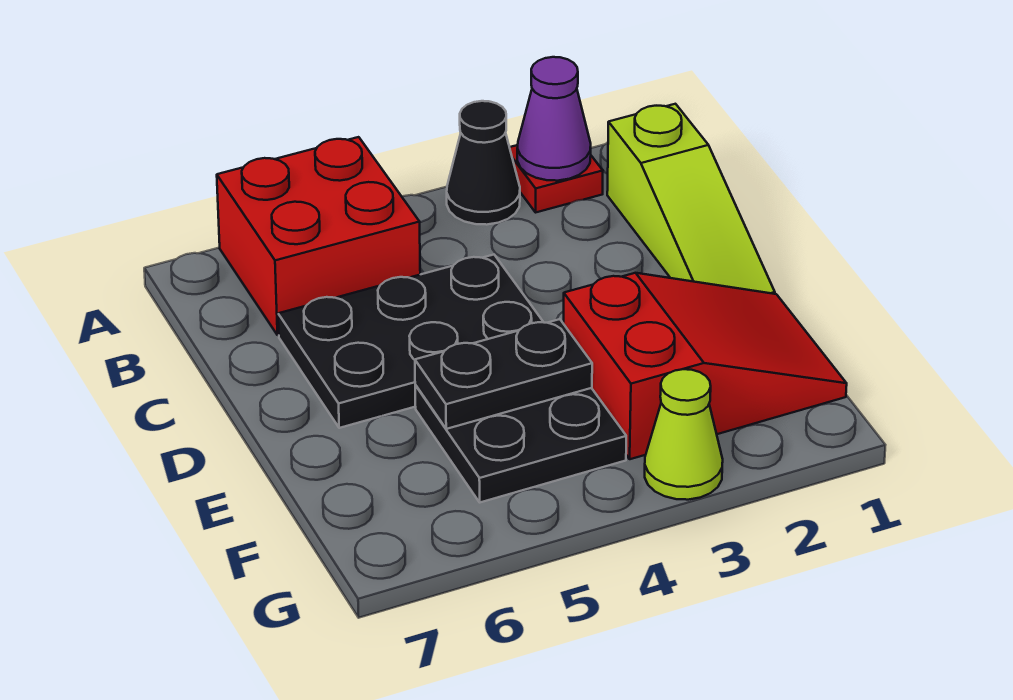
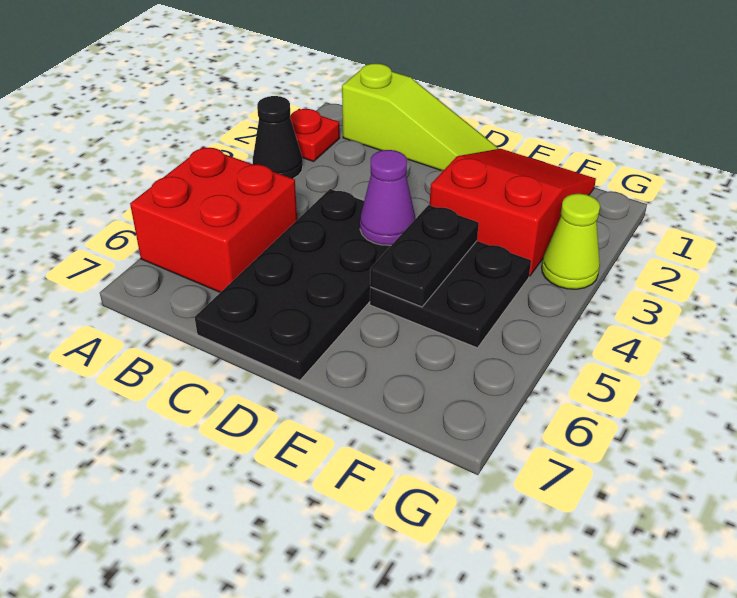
purple 1x1 cone [517,57,591,181] -> purple 1x1 cone moved to [360,150,415,245]
black 2x3 plate [278,255,543,428] -> black 2x4 plate [195,189,391,380]

